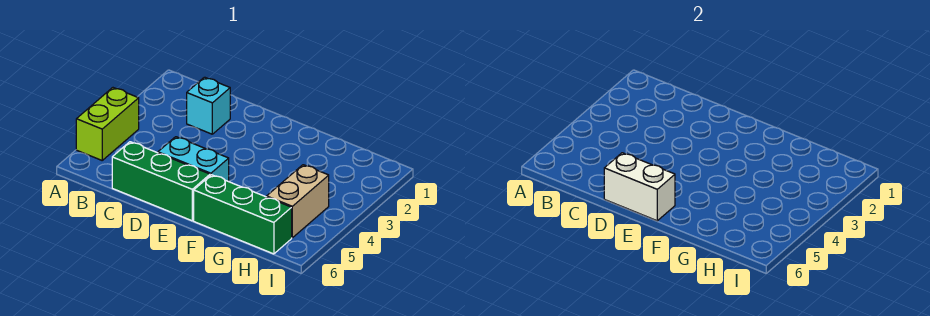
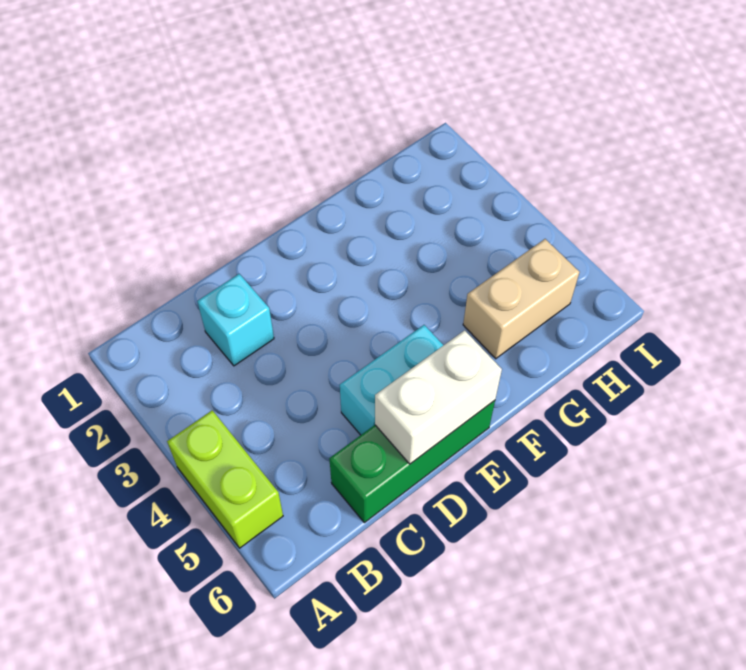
green 1x3 brick [194,175,292,254] -> none
tan 1x2 brick [267,165,329,238] -> tan 1x2 brick turned to [463,239,580,359]

